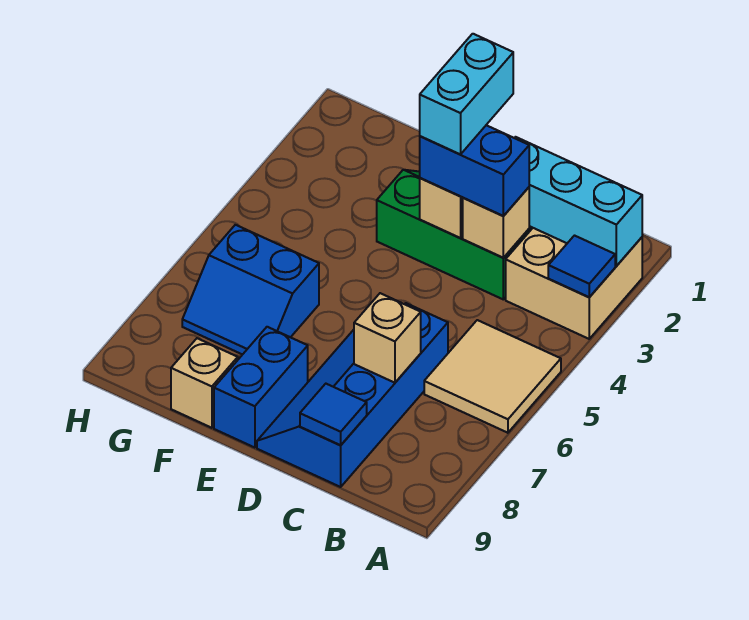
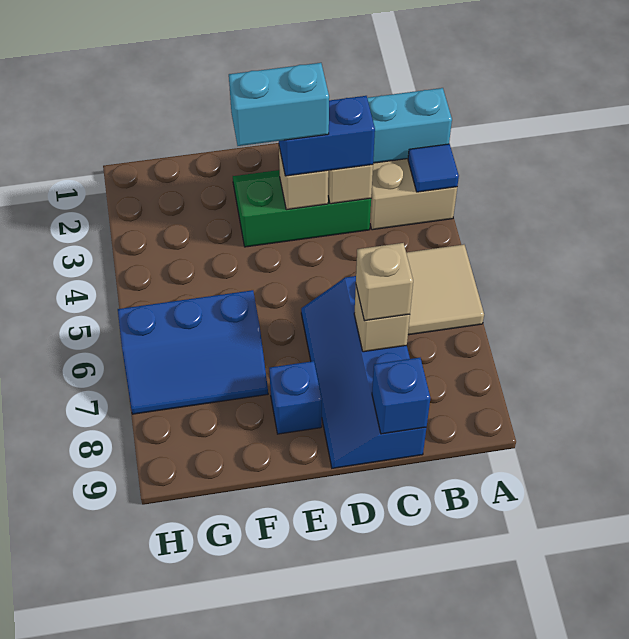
blue 1x1 tile [300,384,367,445] -> blue 1x1 brick [372,358,430,434]
cyan 1x2 brick [420,34,513,154] -> cyan 1x2 brick turned to [229,63,329,146]
blue 1x2 brick [214,327,308,448] -> blue 1x1 brick [269,361,322,434]
blue 2x2 slope [182,225,319,355] -> blue 2x3 slope [118,290,268,414]
tan 1x1 brick [171,338,238,428] -> tan 1x1 brick moved to [356,243,413,321]

